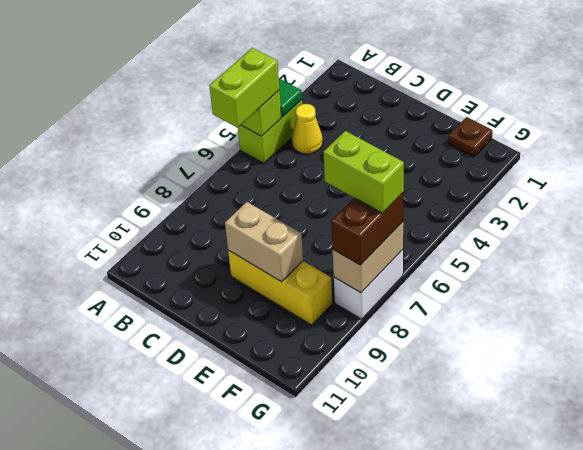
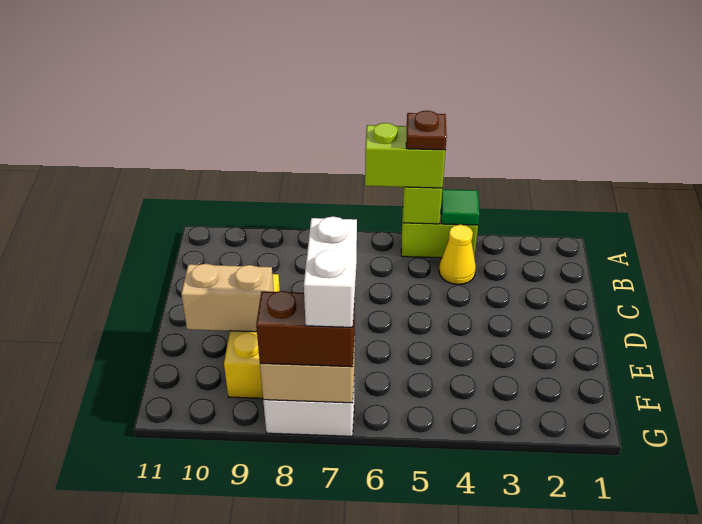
tan 1x2 brick [225,202,303,282] -> tan 1x2 brick turned to [181,264,274,332]
brown 1x1 plate [449,117,492,157] -> brown 1x1 plate moved to [406,111,447,150]
lime 1x2 brick [323,131,404,213] -> white 1x2 brick [304,216,357,327]

